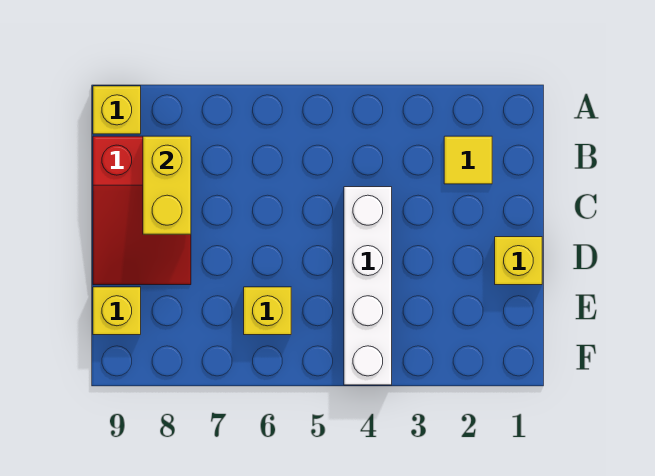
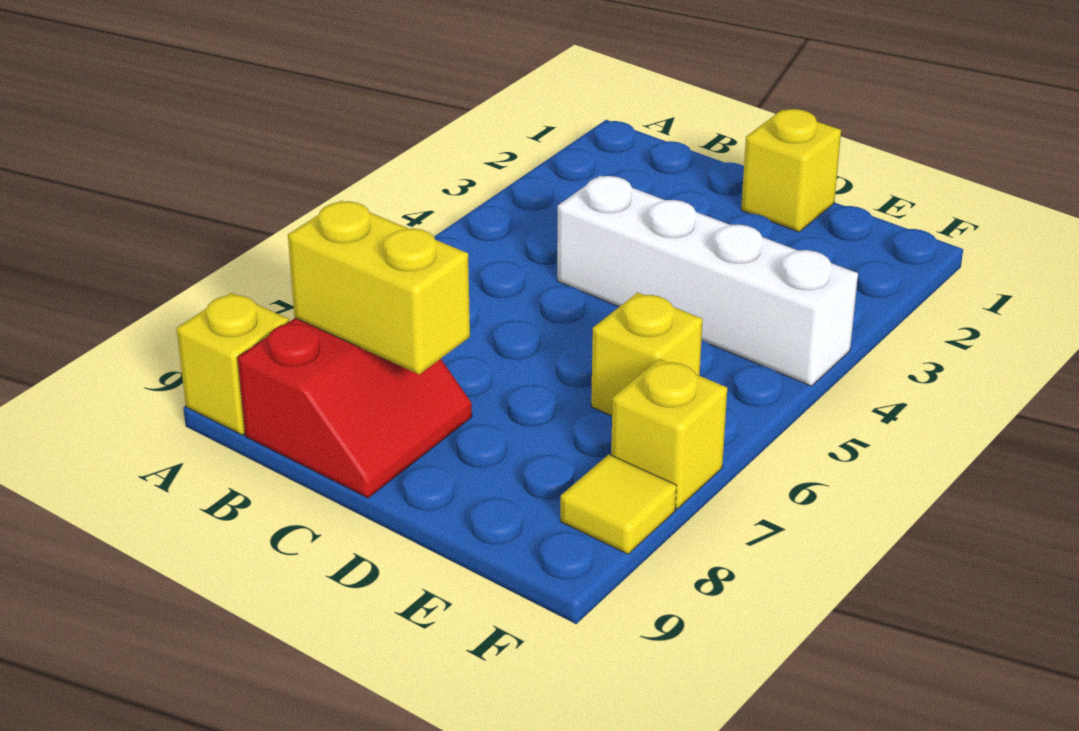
yellow 1x1 tile [444,136,492,184] -> yellow 1x1 tile moved to [560,455,677,554]
red 2x3 slope [93,136,191,285] -> red 2x2 slope [237,318,472,498]
yellow 1x1 brick [93,287,141,335] -> yellow 1x1 brick moved to [611,359,727,509]

